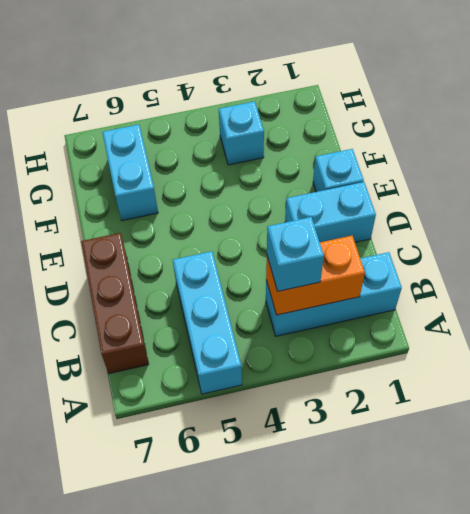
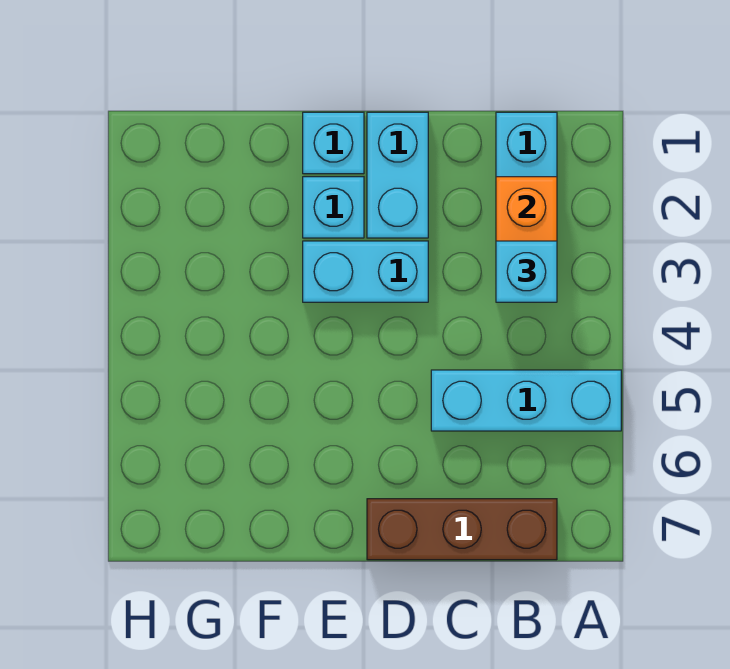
cyan 1x2 brick [102,125,158,221] -> cyan 1x2 brick moved to [303,241,428,302]
cyan 1x1 brick [219,101,264,165] -> cyan 1x1 brick moved to [303,177,364,238]

